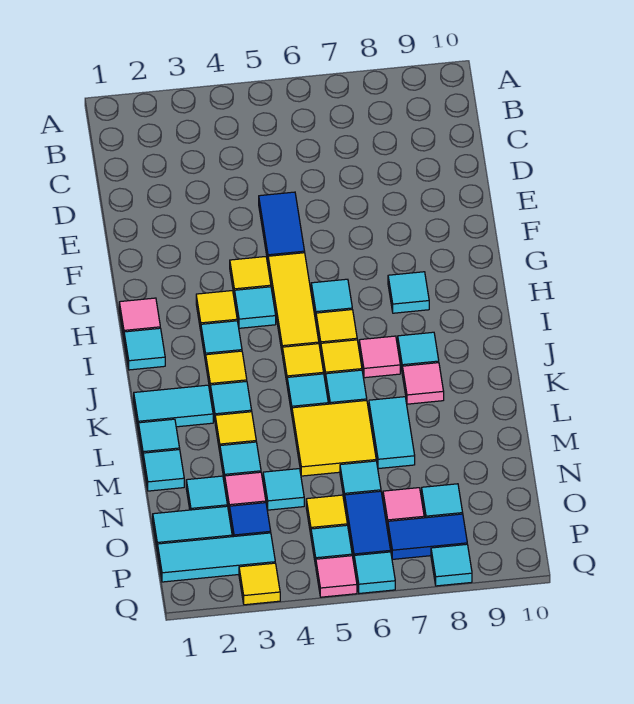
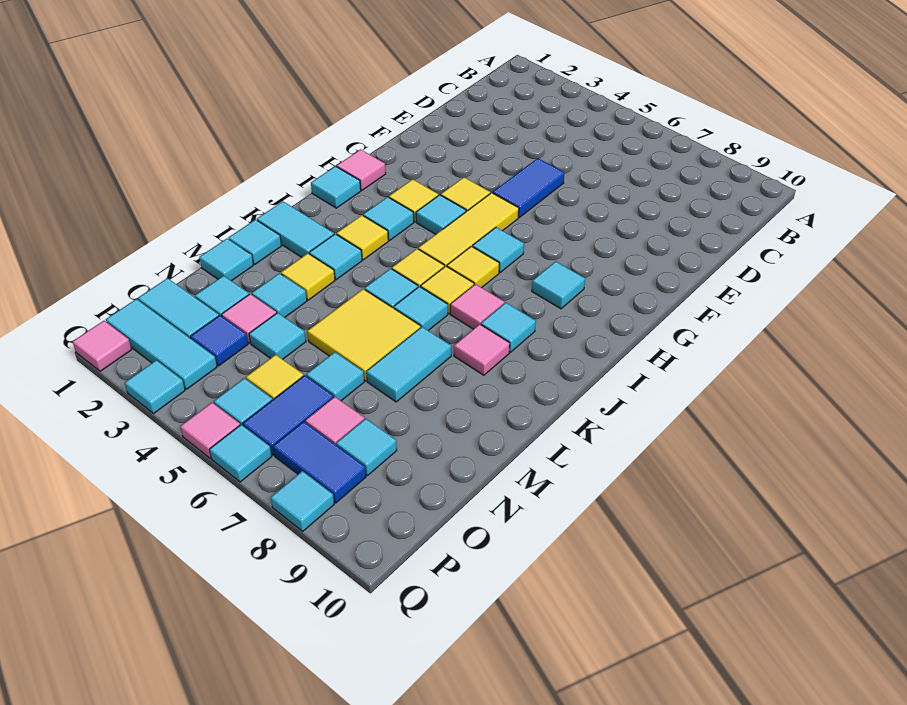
none -> pink 1x1 tile [72,321,132,371]
yellow 1x1 tile [239,563,280,605] -> cyan 1x1 tile [125,360,185,414]

